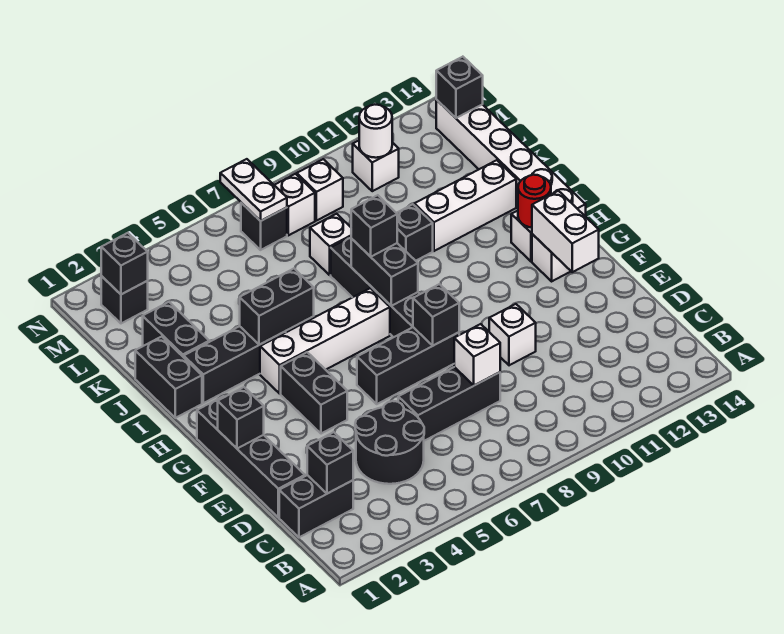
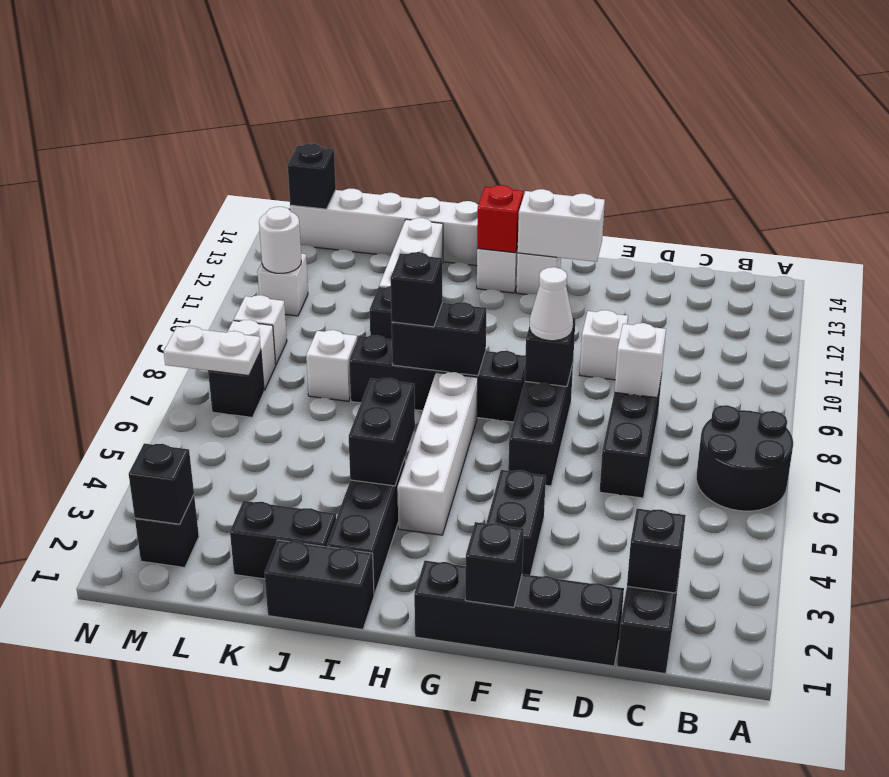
black 2x2 round brick [355,401,424,484] -> black 2x2 round brick moved to [696,405,793,511]
black 1x2 brick [281,352,347,434] -> black 1x2 brick turned to [486,470,546,575]
none -> white 1x1 cone [530,267,573,341]
red 1x1 round brick [518,175,551,228] -> red 1x1 brick [477,185,523,253]

